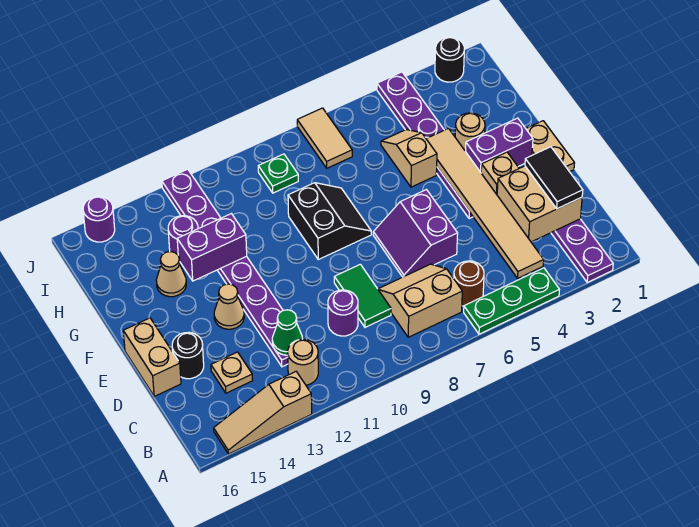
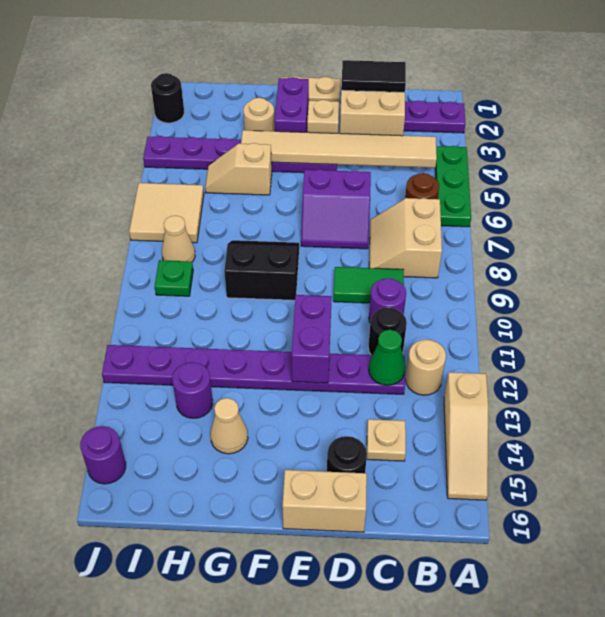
none -> black 1x1 round brick [368,308,407,355]
tan 1x1 cone [214,284,244,329] -> tan 1x1 cone moved to [162,216,195,262]
purple 1x2 brick [177,214,247,281] -> purple 1x2 brick moved to [292,295,332,383]
tan 1x2 tile [297,108,352,168] -> tan 2x2 tile [129,183,204,243]

